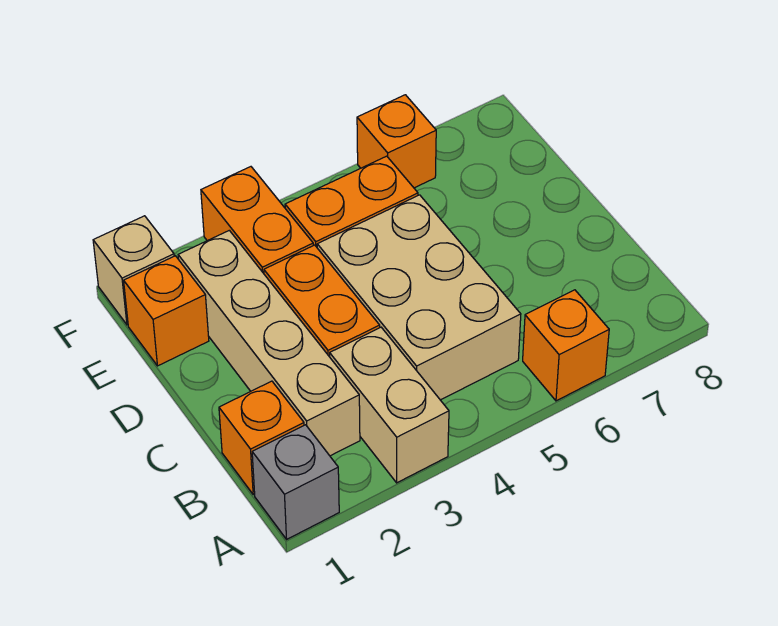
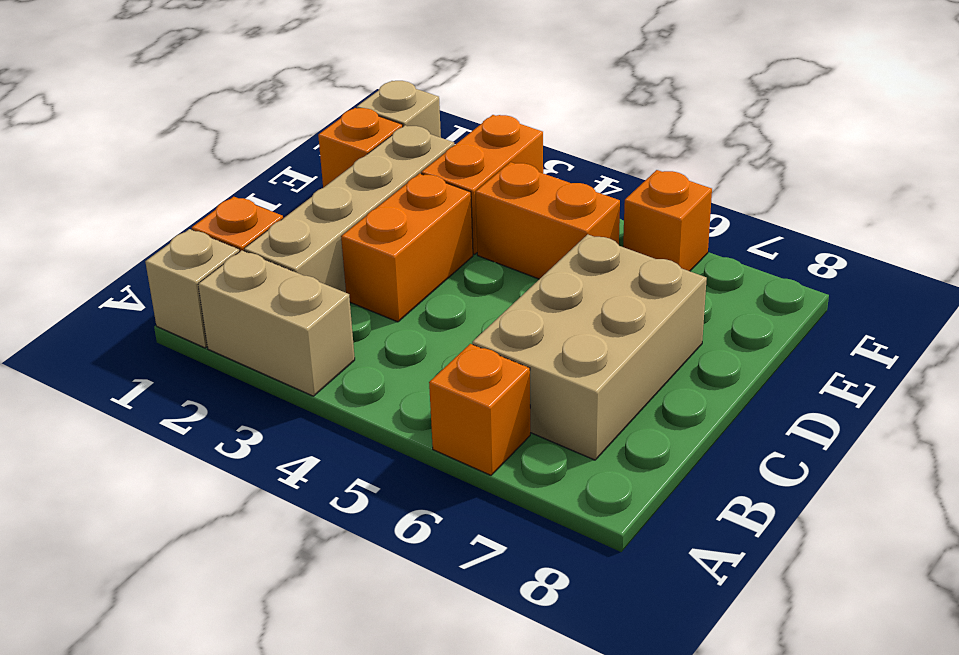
grey 1x1 brick [252,425,339,539] -> tan 1x1 brick [145,229,239,348]
tan 1x2 brick [330,327,449,483] -> tan 1x2 brick turned to [198,250,355,396]
tan 2x3 brick [317,195,521,400] -> tan 2x3 brick moved to [472,234,707,460]

